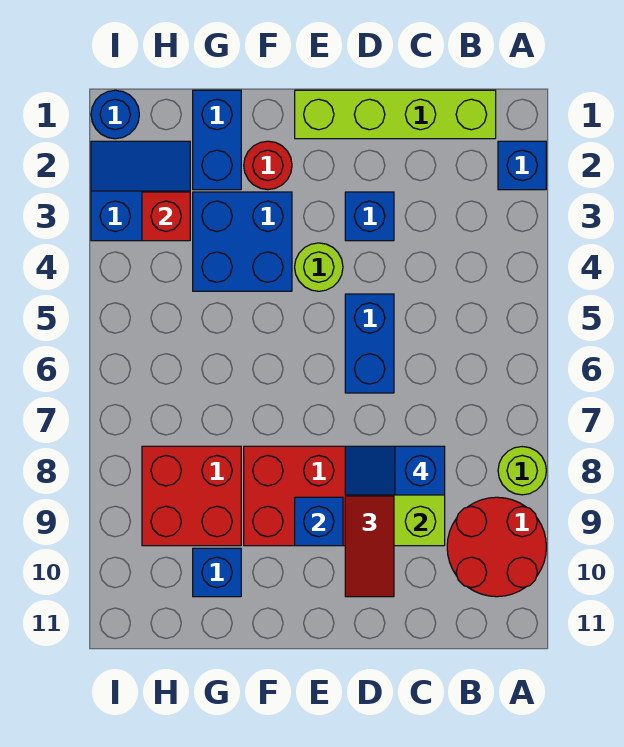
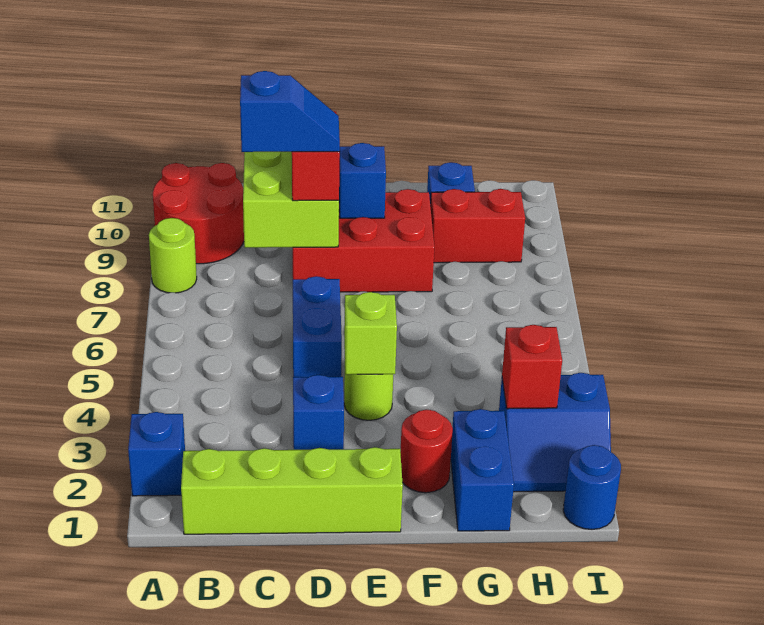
none -> lime 1x1 brick [344,292,397,375]
blue 2x2 brick [193,192,292,291] -> none
red 2x2 brick [142,446,241,546] -> red 1x2 brick [430,189,525,263]

